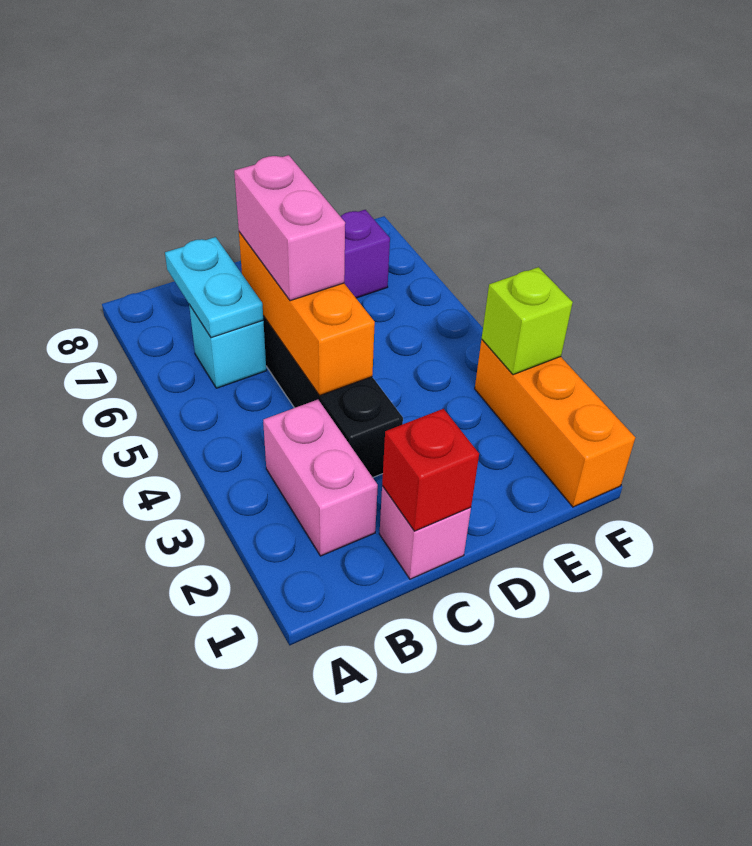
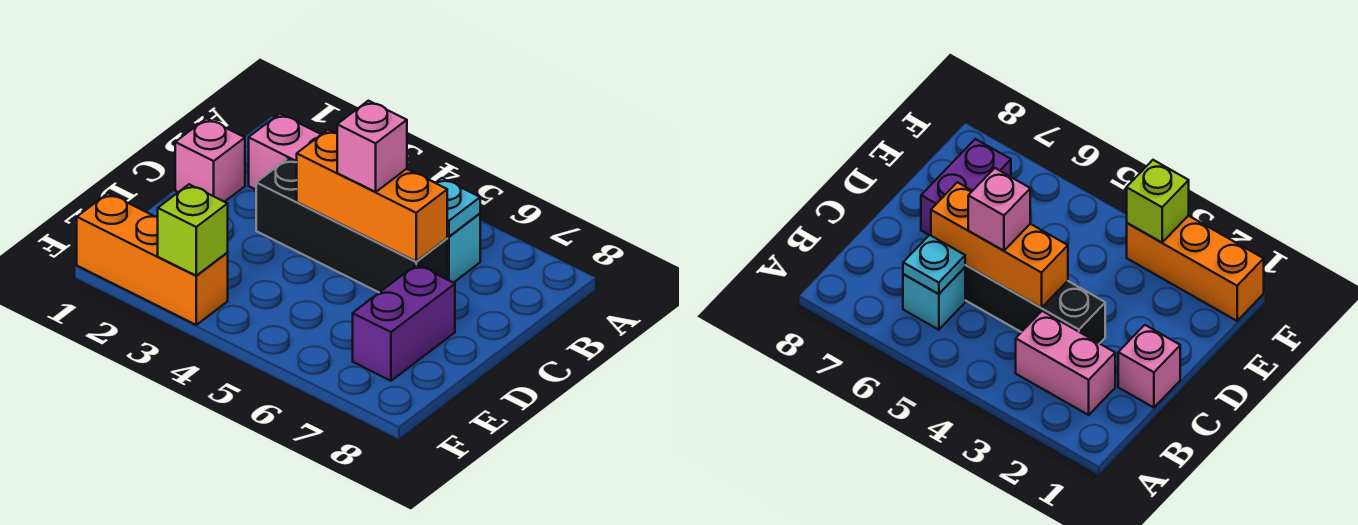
cyan 1x2 plate [165,237,263,338] -> cyan 1x1 plate [436,178,480,237]
red 1x1 brick [382,409,479,531] -> none
pink 1x2 brick [234,155,345,301] -> pink 1x1 brick [337,101,407,192]

